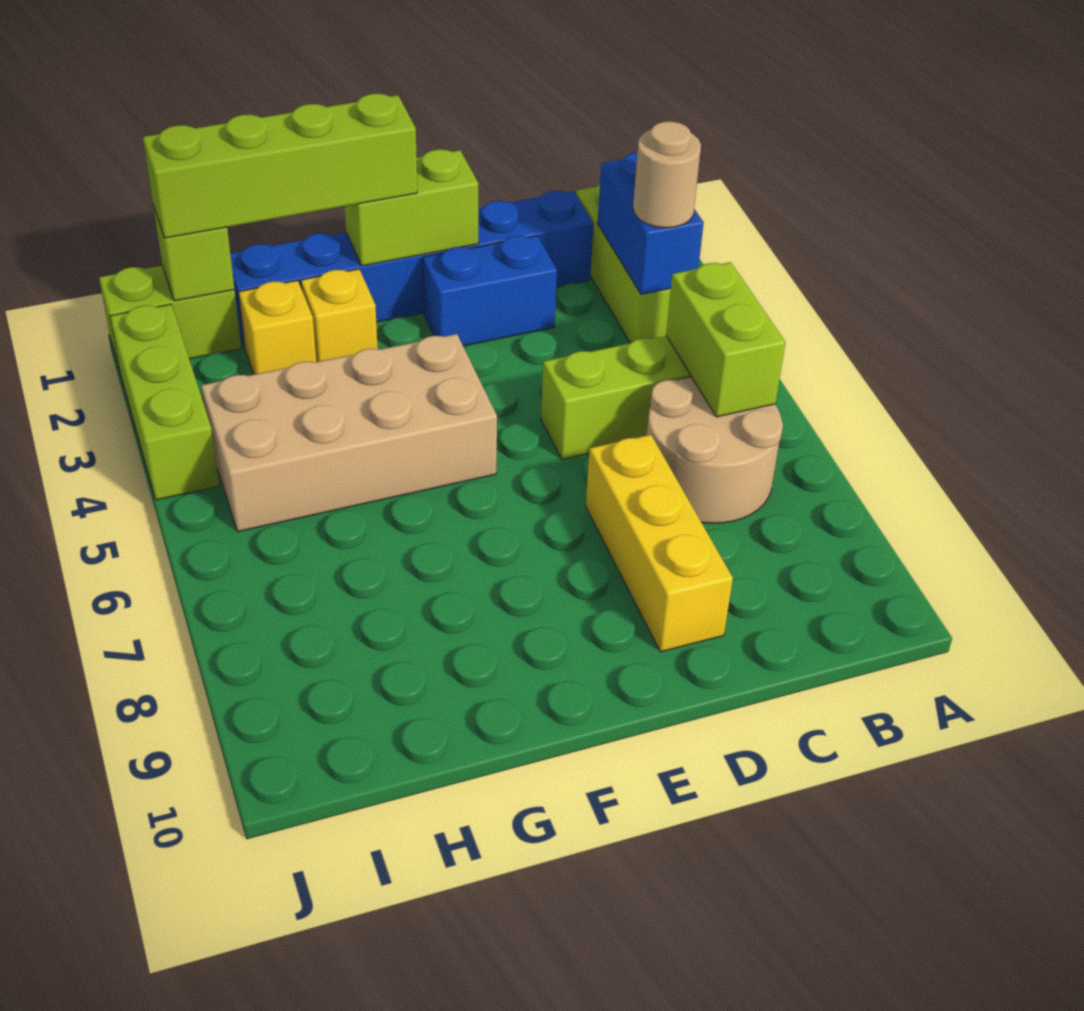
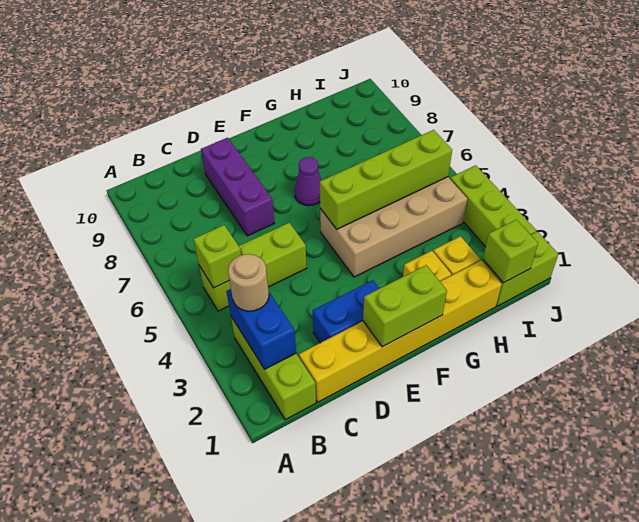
lime 1x2 brick [666,262,786,417] -> lime 1x1 brick [193,225,241,288]
tan 2x2 round brick [647,377,783,523] -> none
blue 1x6 brick [230,191,594,348] -> yellow 1x6 brick [299,260,502,402]
yellow 1x3 brick [586,435,733,652] -> purple 1x3 brick [201,138,274,236]
lime 1x4 brick [143,94,417,238] -> lime 1x4 brick moved to [320,130,452,229]
none -> purple 1x1 cone [294,157,321,206]

